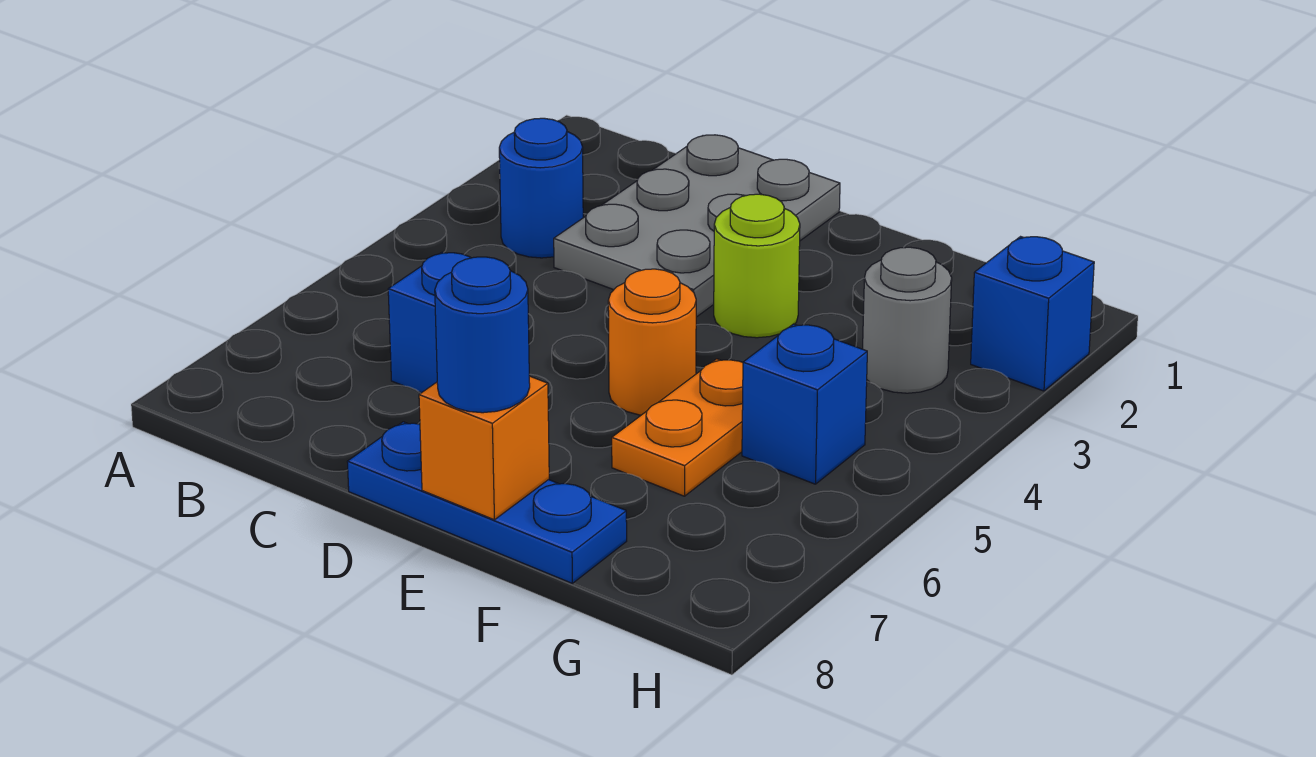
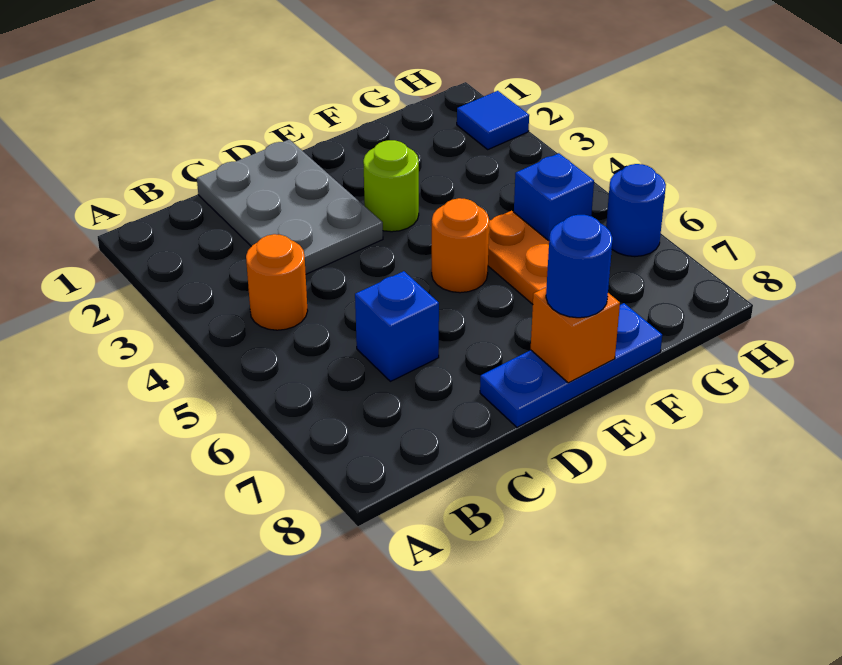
blue 1x1 round brick [499,118,583,258] -> blue 1x1 round brick moved to [606,164,666,257]
none -> orange 1x1 round brick [246,234,308,330]
grey 1x1 round brick [863,247,952,393] -> none
blue 1x1 brick [971,237,1094,391] -> blue 1x1 tile [457,91,529,149]

